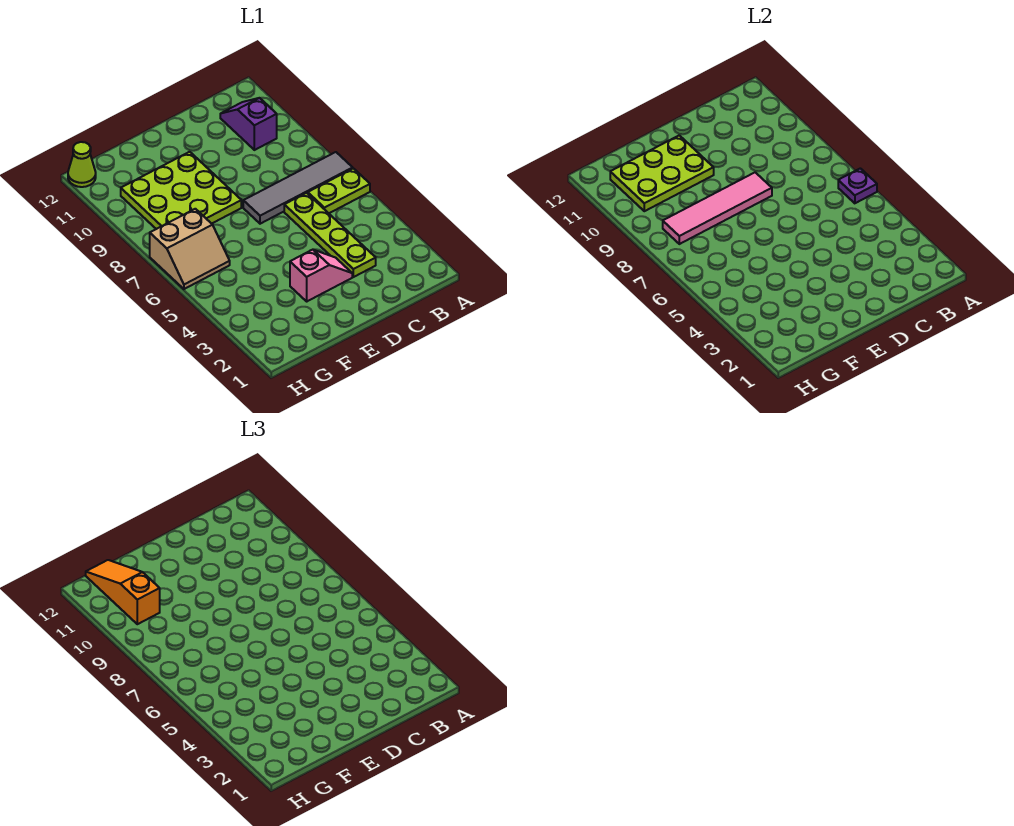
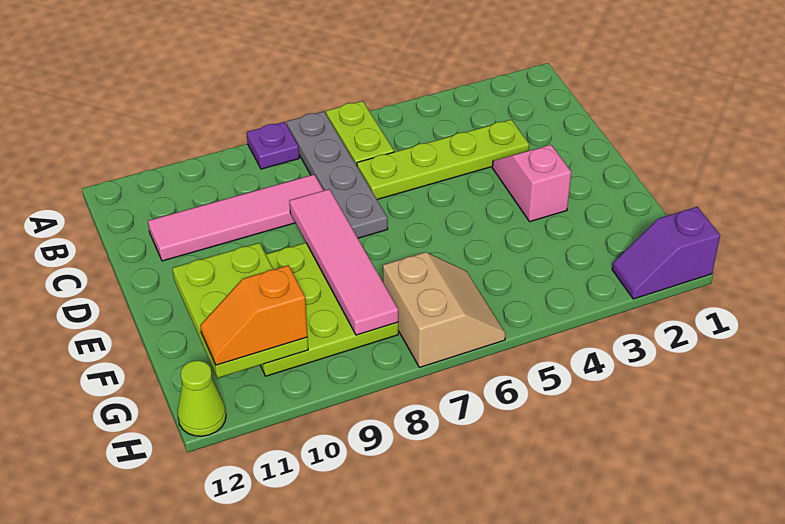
purple 1x1 plate [838,168,877,203] -> purple 1x1 plate moved to [247,122,299,169]
grey 1x4 tile [243,152,353,224] -> grey 1x4 plate [287,111,388,238]
purple 1x2 slope [220,98,277,150] -> purple 1x2 slope moved to [612,207,720,299]
none -> pink 1x4 tile [148,175,324,261]
orange 1x3 slope [86,560,160,624] -> orange 1x2 slope [200,265,308,365]

